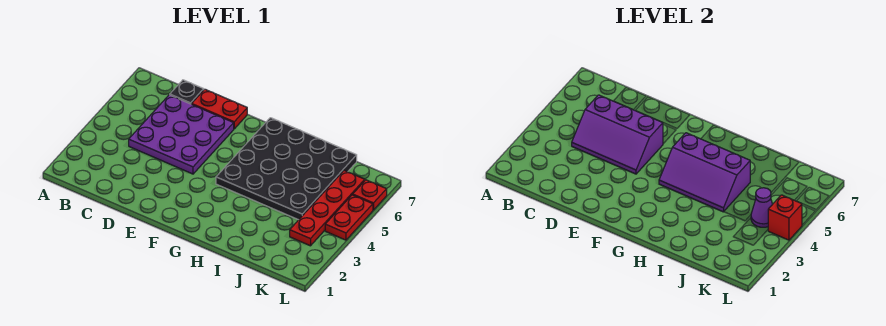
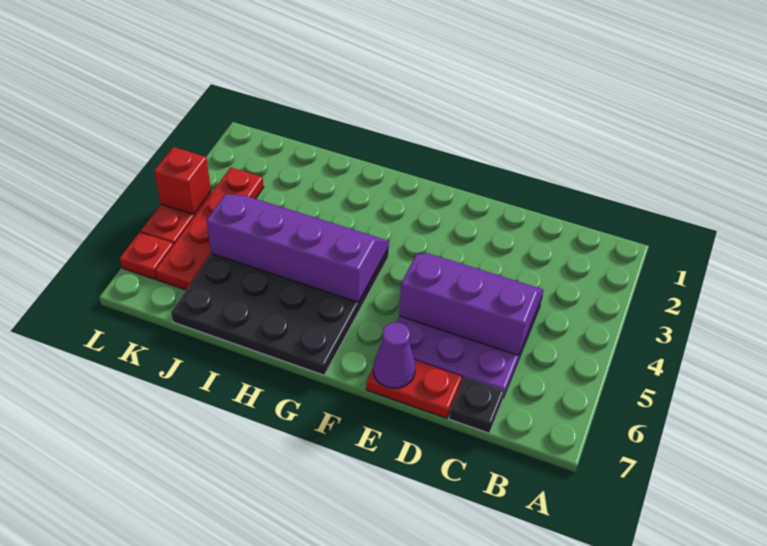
purple 2x3 slope [659,133,750,212] -> purple 2x4 slope [206,194,389,302]
purple 1x1 cone [751,188,773,227] -> purple 1x1 cone moved to [373,322,415,388]

